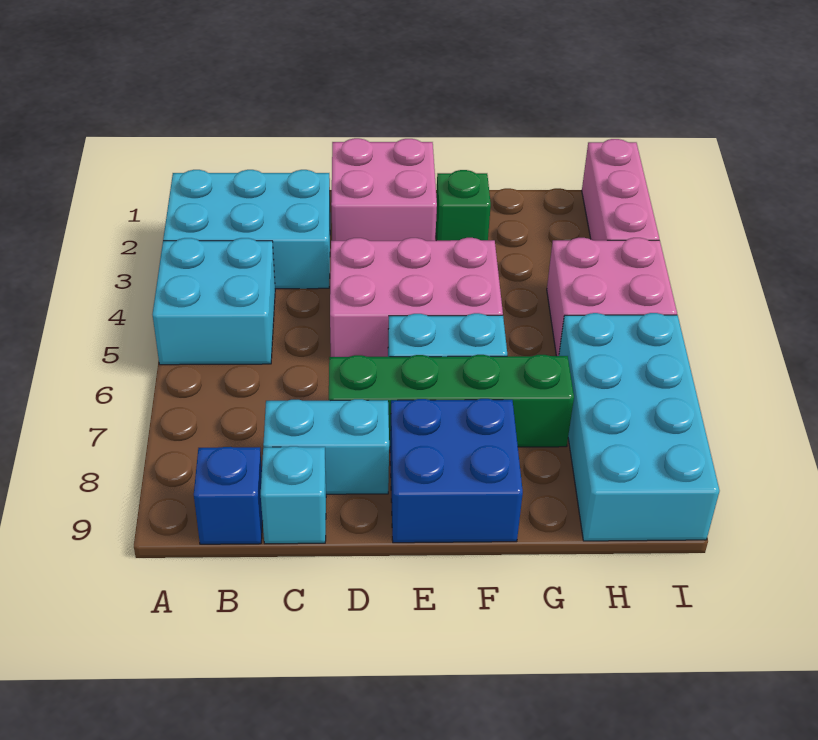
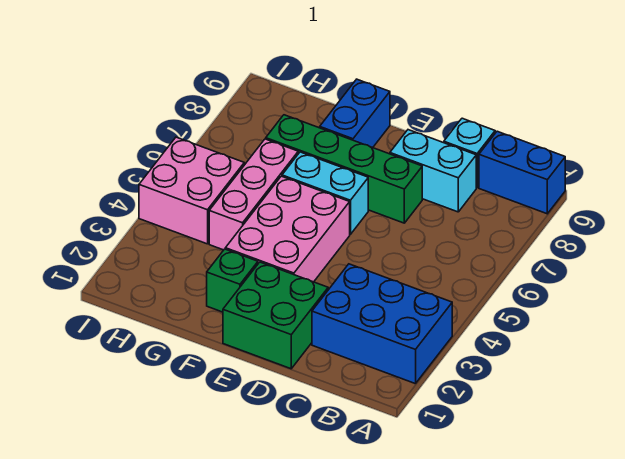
cyan 2x3 brick [163,170,330,289] -> blue 2x3 brick [312,264,452,384]
cyan 2x2 brick [152,238,275,365] -> none
blue 1x1 brick [194,447,263,544] -> blue 1x2 brick [479,131,565,214]
pink 2x2 brick [331,138,437,241] -> green 2x2 brick [223,262,328,369]
pink 2x3 brick [330,238,503,357] -> pink 2x3 brick turned to [225,176,350,282]
blue 2x2 brick [390,399,523,543] -> blue 1x2 brick [320,79,390,148]
cyan 2x4 brick [559,313,720,541] -> none
pink 1x3 brick [582,139,659,240] -> pink 1x3 brick moved to [209,139,298,250]

